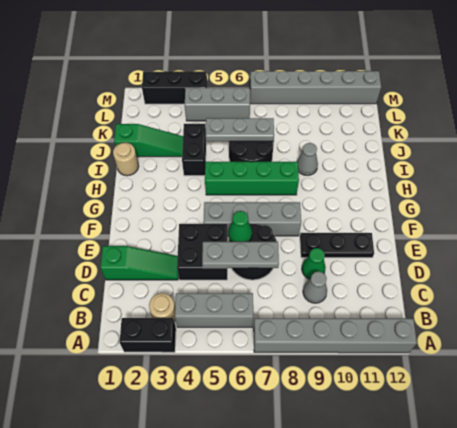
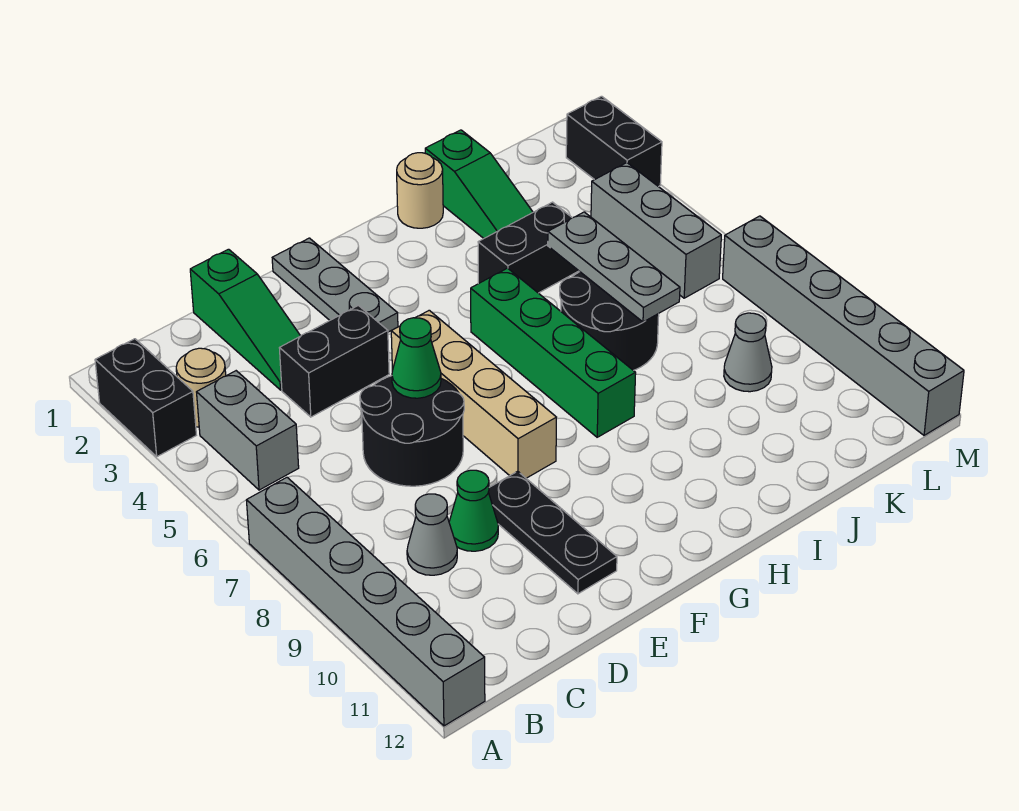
grey 1x3 brick [175,293,253,327] -> grey 1x2 brick [197,371,299,490]
black 2x2 brick [177,224,228,280] -> black 1x2 brick [280,306,389,417]
grey 1x3 plate [202,242,279,268] -> grey 1x3 plate moved to [272,238,398,332]
grey 1x4 brick [204,202,301,236] -> tan 1x4 brick [391,310,557,478]
grey 1x1 cone [297,143,318,175] -> grey 1x1 cone moved to [724,313,772,392]
black 1x3 brick [142,71,208,104] -> black 1x2 brick [566,96,662,187]

